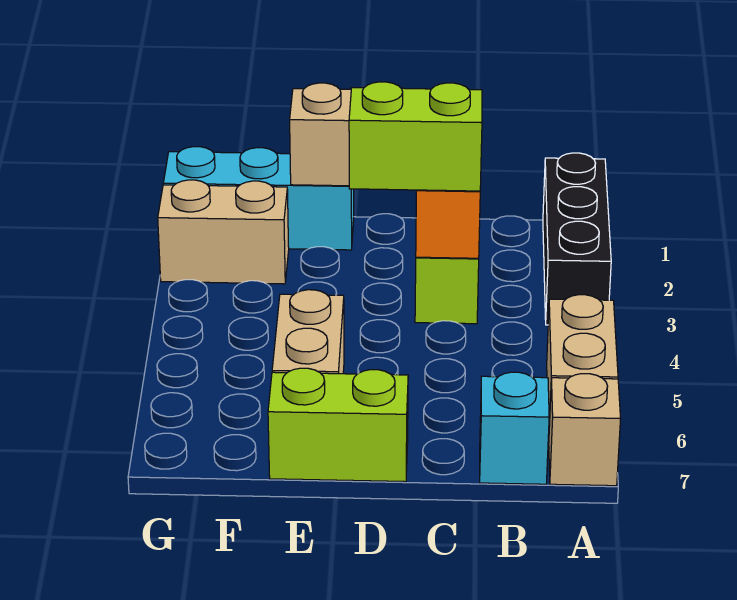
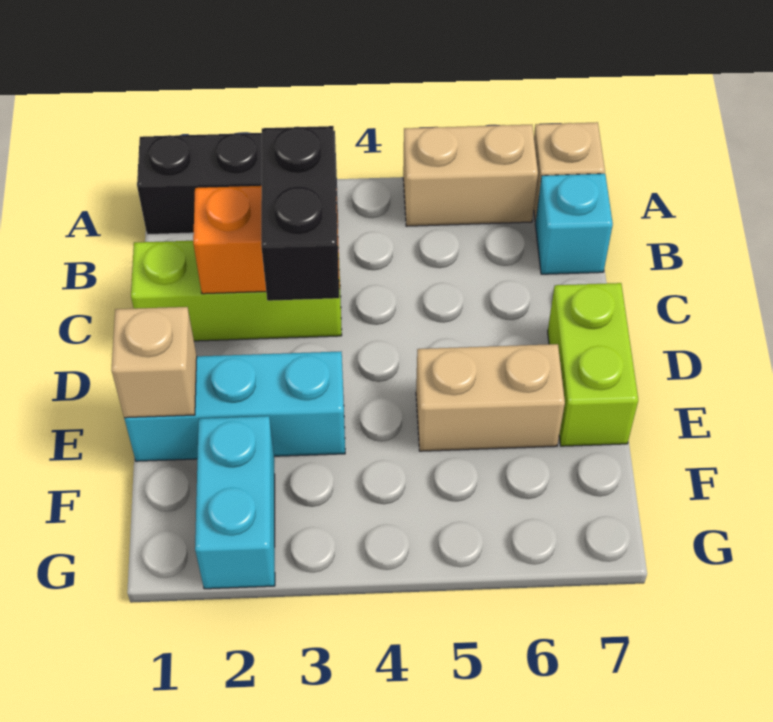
lime 1x2 brick [349,82,482,191] -> black 1x2 brick [261,126,339,301]
cyan 1x3 brick [163,147,354,250] -> cyan 1x3 brick turned to [124,352,345,461]
tan 1x2 brick [158,180,289,284] -> cyan 1x2 brick [195,416,275,589]

